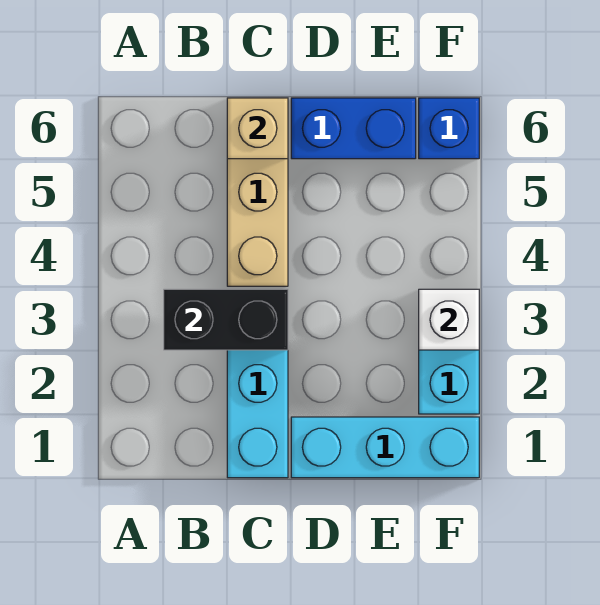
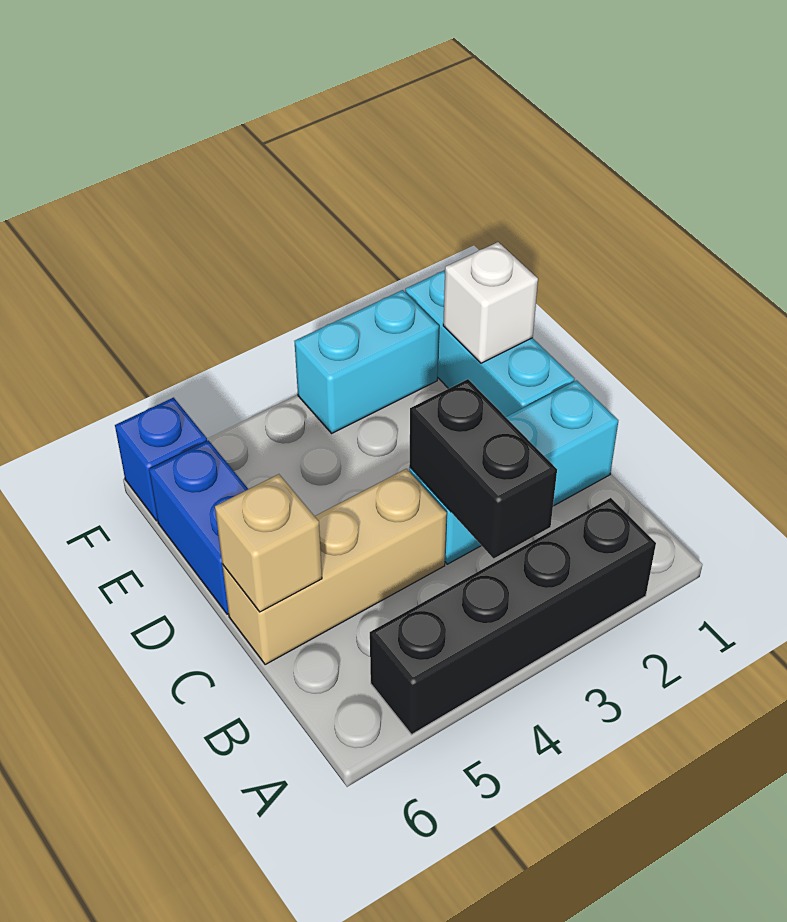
none -> black 1x4 brick [370,498,656,735]
white 1x1 brick [419,289,479,350] -> white 1x1 brick moved to [443,242,538,363]

